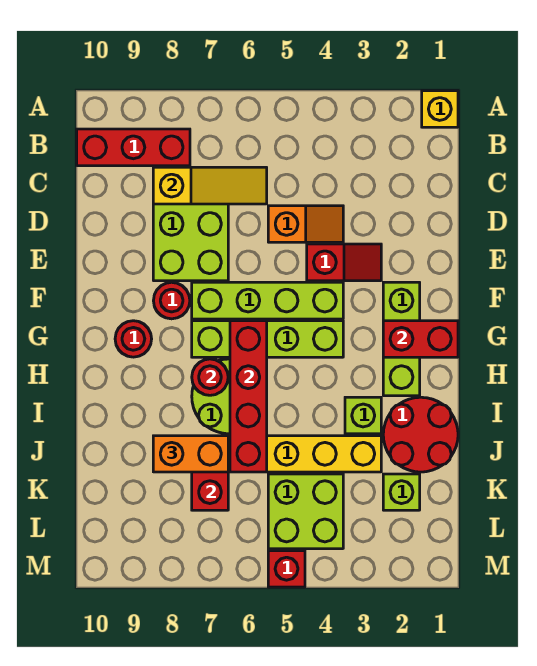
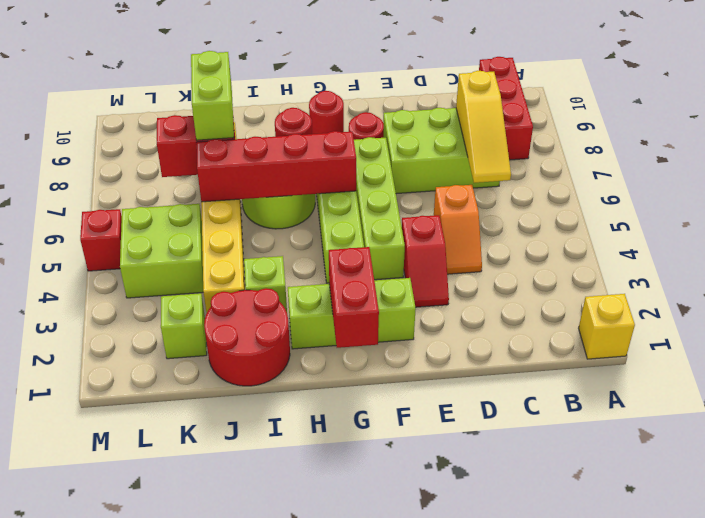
orange 1x2 brick [153,436,228,472] -> lime 1x2 brick [191,51,234,140]

